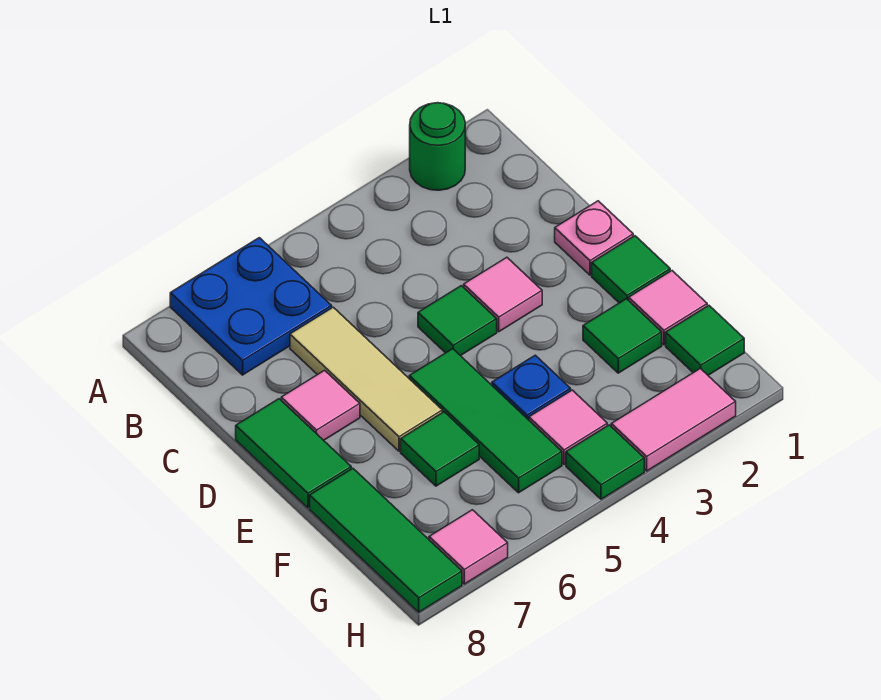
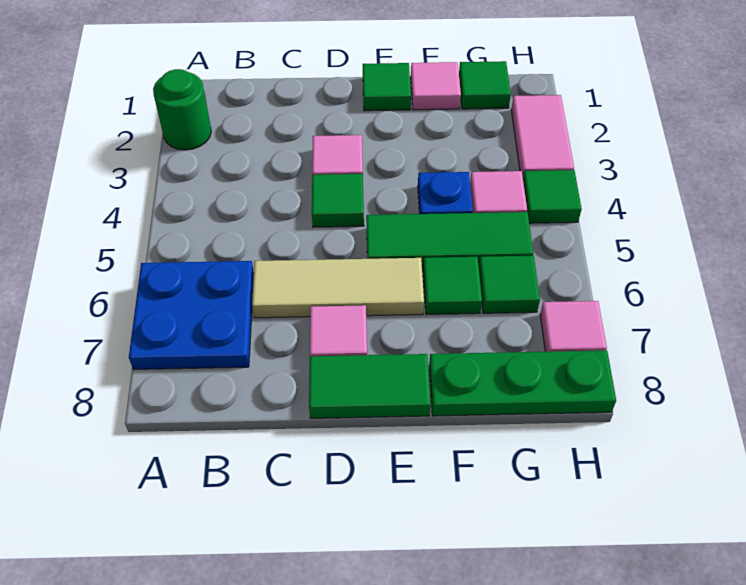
pink 1x1 plate [555,201,633,275] -> none
green 1x1 tile [583,299,662,373] -> green 1x1 tile moved to [479,256,540,313]
green 1x3 tile [310,468,462,612] -> green 1x3 plate [429,350,616,416]

